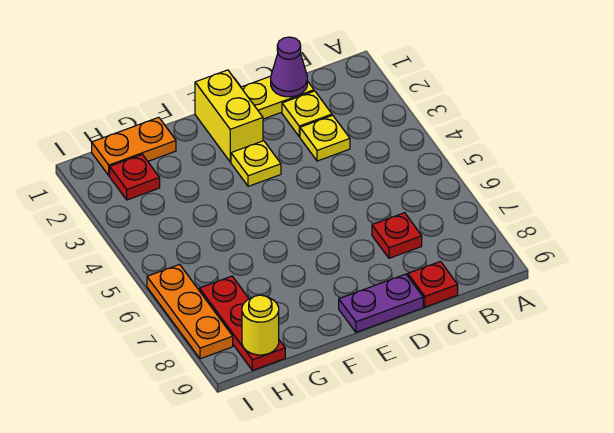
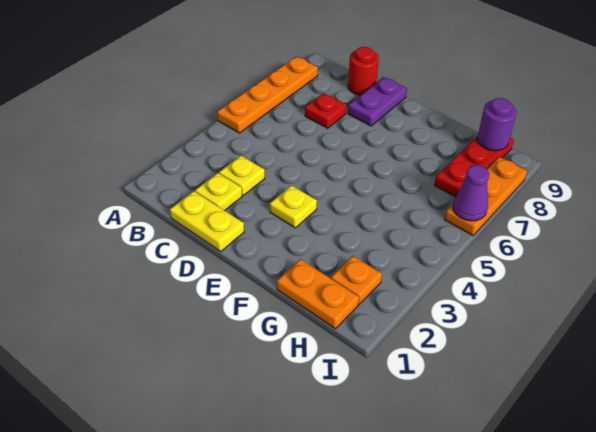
none -> orange 1x4 plate [217,57,318,133]
purple 1x1 cone [271,37,307,97] -> purple 1x1 cone moved to [453,165,489,221]
red 1x1 plate [408,261,458,307] -> red 1x1 round brick [348,47,379,95]
purple 1x2 plate [339,274,423,332] -> purple 1x2 plate turned to [348,77,407,126]
yellow 1x2 brick [195,70,263,162] -> none
red 1x1 plate [110,154,160,200] -> orange 1x1 plate [331,256,382,304]
yellow 1x1 round brick [242,295,279,355] -> purple 1x1 round brick [477,98,516,151]

